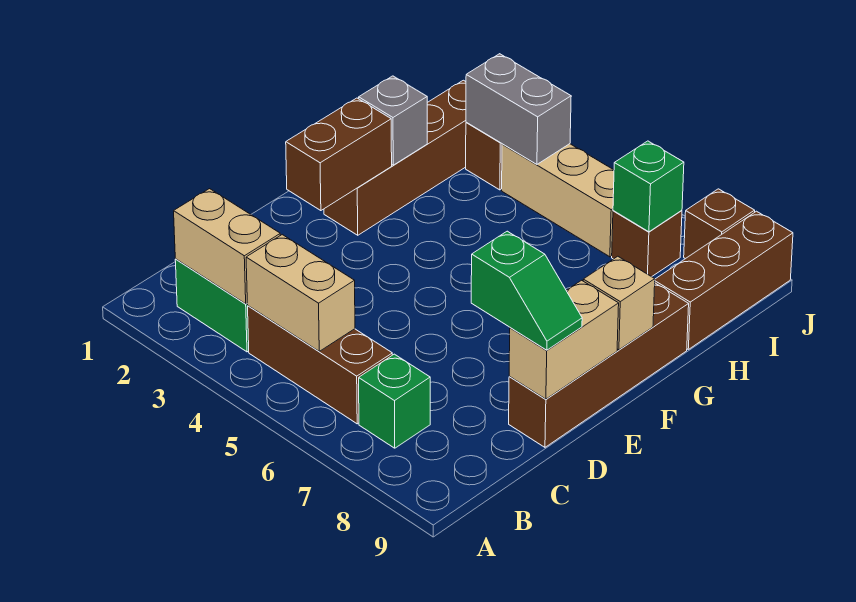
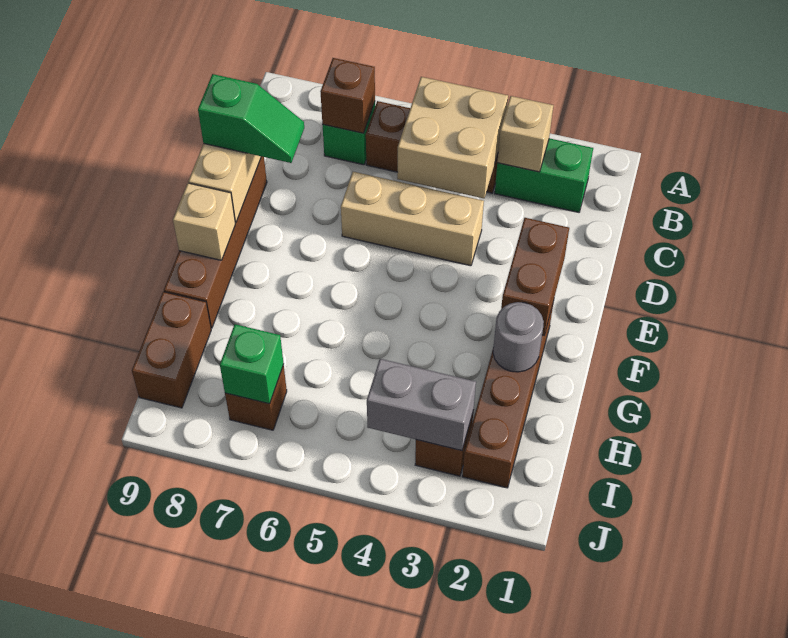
tan 1x2 brick [174,189,280,304] -> tan 1x1 brick [497,96,553,172]
tan 1x2 brick [246,235,355,351] -> tan 2x2 brick [397,77,508,198]
green 1x2 slope [471,231,582,350] -> green 1x2 slope turned to [198,74,304,163]
grey 1x1 brick [359,76,427,165] -> grey 1x1 round brick [493,302,544,372]
brown 1x3 brick [655,211,793,349] -> brown 1x2 brick [132,292,211,408]
tan 1x3 brick [502,144,614,257] -> tan 1x3 brick moved to [341,172,484,266]
brown 1x1 brick [684,189,755,259] -> brown 1x1 brick moved to [320,58,375,133]

